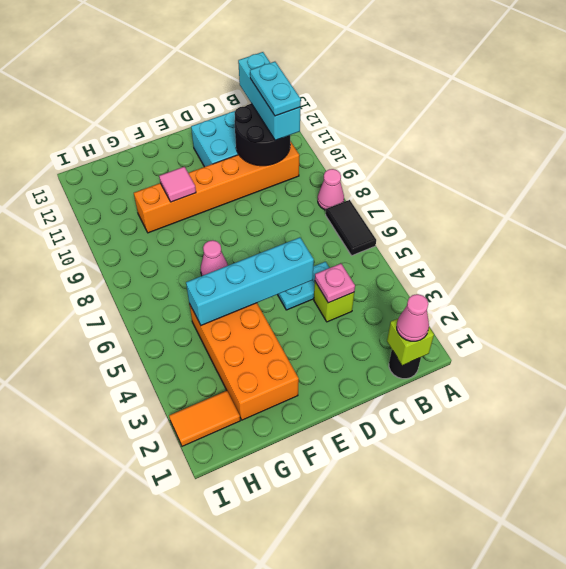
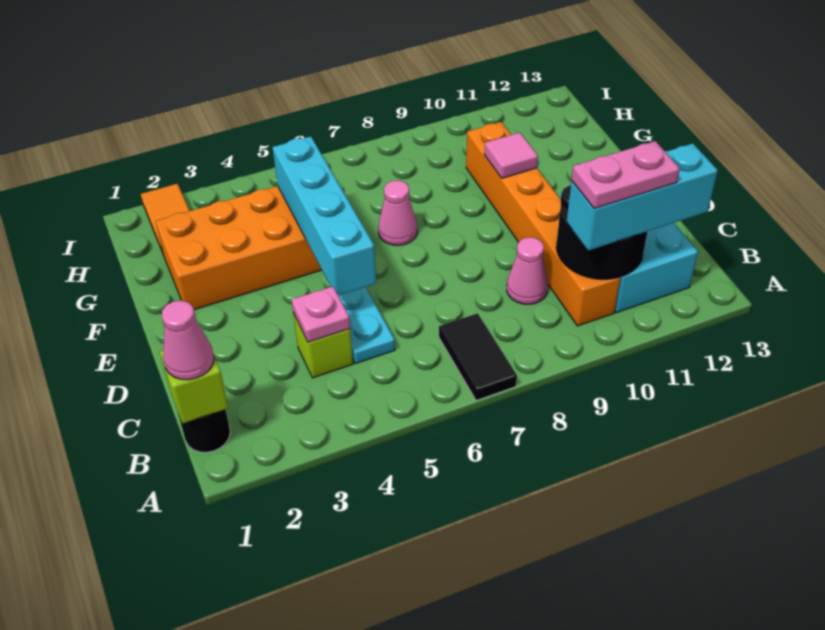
black 1x2 tile [326,200,376,256] -> black 1x2 tile turned to [439,313,517,401]
pink 1x1 cone [318,169,344,210] -> pink 1x1 cone moved to [507,237,548,304]
cyan 1x2 plate [250,62,301,116] -> pink 1x2 plate [572,141,680,209]

